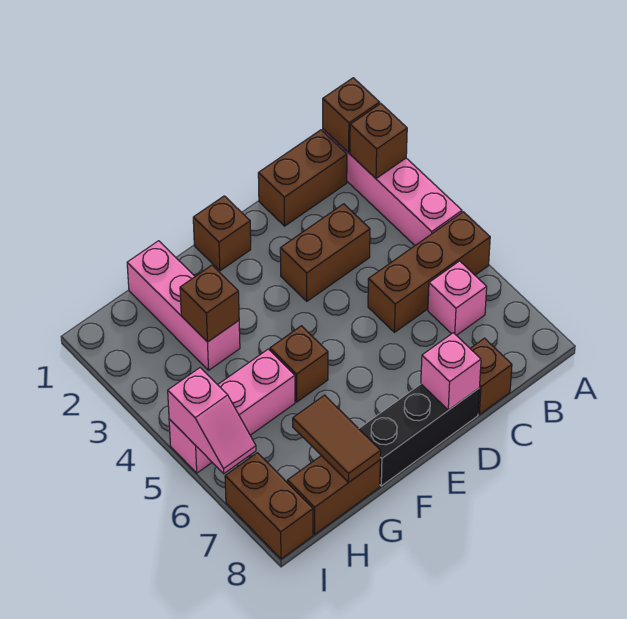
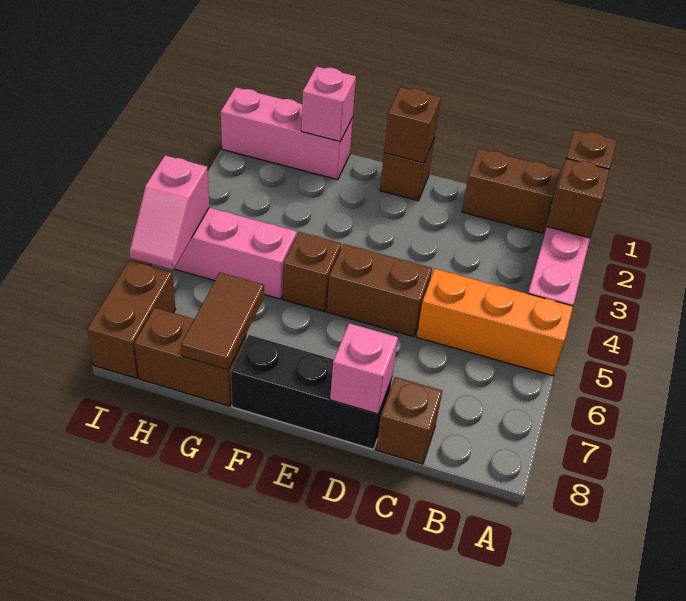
brown 1x3 brick [368,212,490,332] -> orange 1x3 brick [417,269,573,376]
pink 1x1 brick [428,261,487,335] -> pink 1x1 brick moved to [301,66,356,141]
brown 1x2 brick [280,204,370,301] -> brown 1x2 brick moved to [327,244,432,337]
pink 1x3 brick [127,241,240,370] -> pink 1x3 brick turned to [221,87,353,180]
brown 1x1 brick [180,265,239,342] -> brown 1x1 brick moved to [384,87,441,163]

